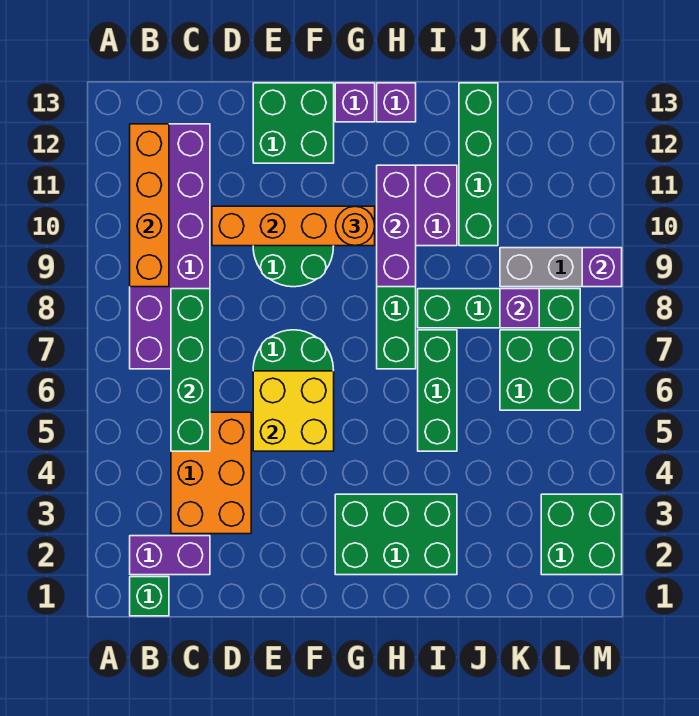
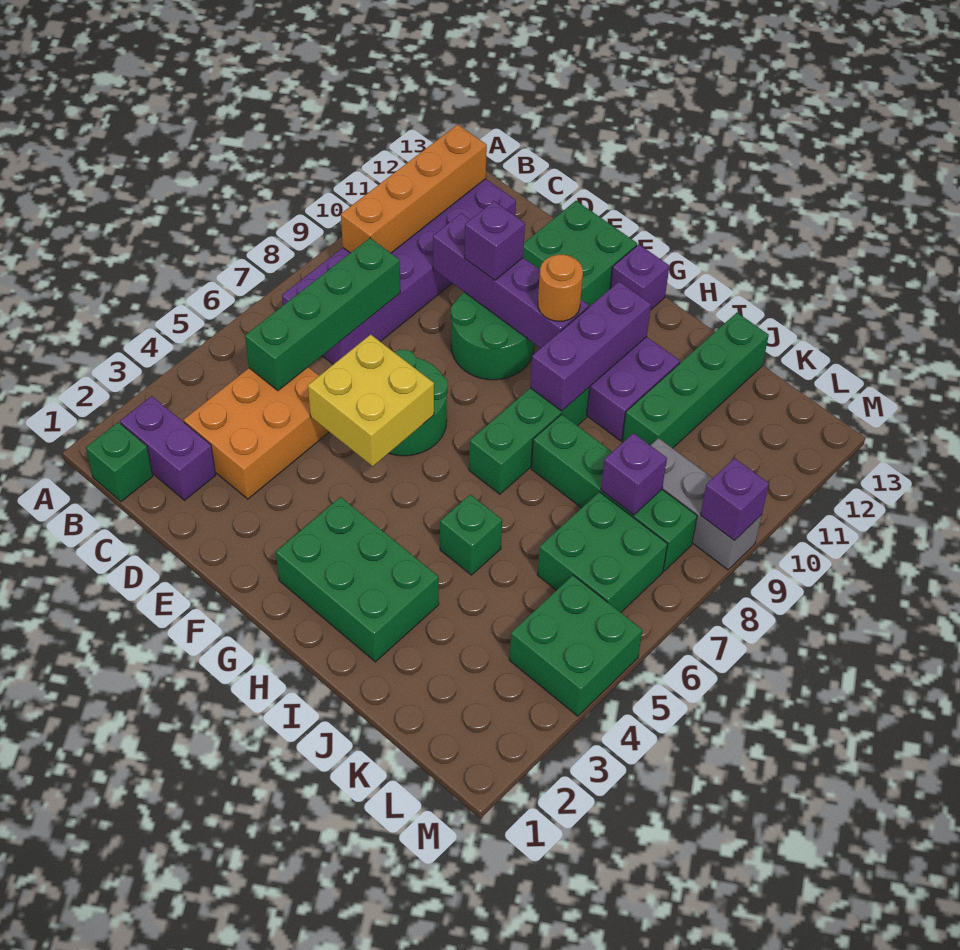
orange 1x4 brick [212,206,375,246] -> purple 1x4 brick [433,213,589,348]
purple 1x1 brick [377,83,416,122] -> purple 1x1 brick moved to [464,201,525,280]
green 1x3 brick [418,330,457,451] -> green 1x1 brick [440,494,502,575]
green 2x2 brick [541,494,622,575] -> green 2x2 brick moved to [509,575,642,716]

